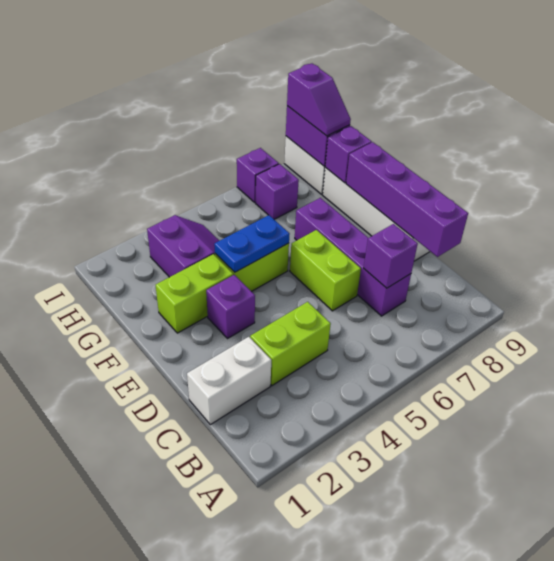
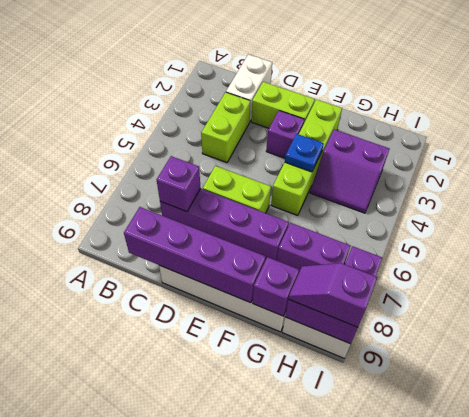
none -> lime 1x2 brick [251,82,315,128]
blue 1x2 plate [214,215,290,272] -> blue 1x1 plate [285,134,324,172]
purple 1x1 brick [256,164,299,219] -> purple 1x2 brick [277,223,350,272]

